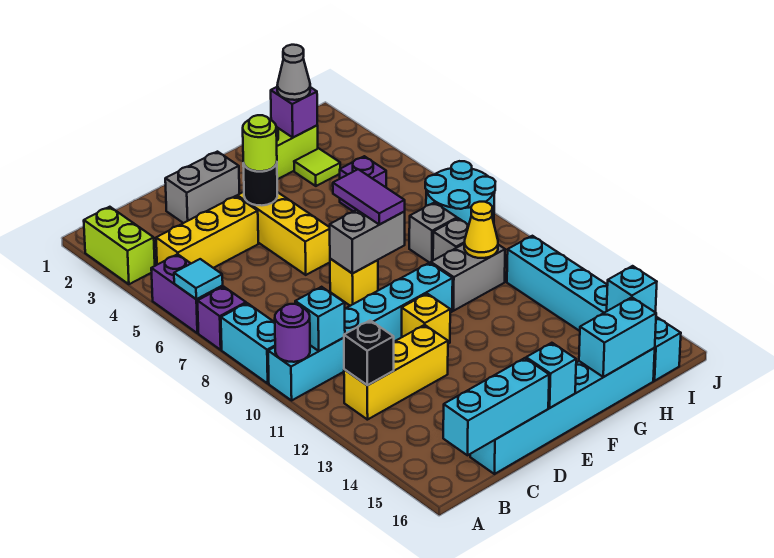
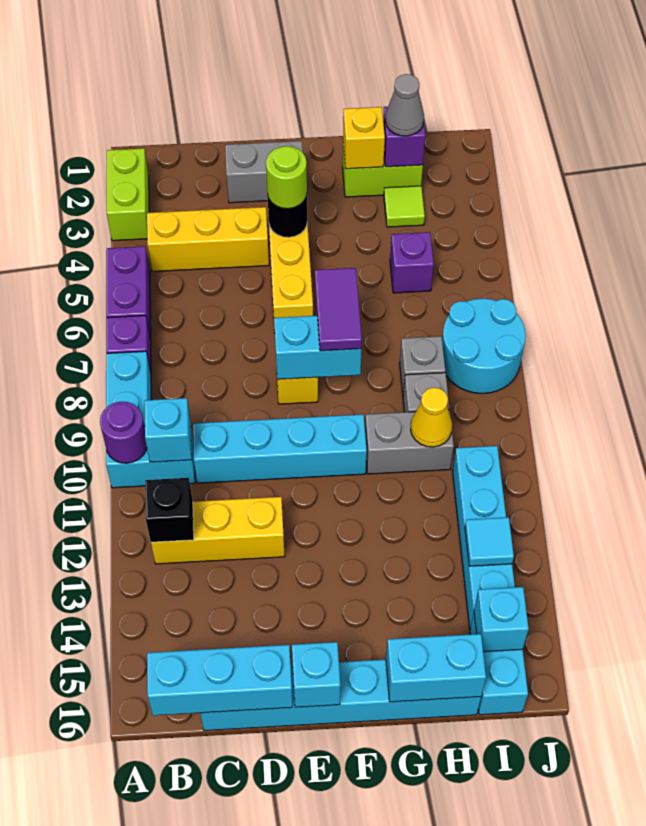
cyan 1x1 tile [174,259,223,299] -> cyan 1x1 tile moved to [465,517,514,566]
grey 1x2 brick [330,210,405,274] -> cyan 1x2 brick [274,316,362,379]
yellow 1x1 brick [402,294,450,344] -> yellow 1x1 brick moved to [343,107,385,169]

